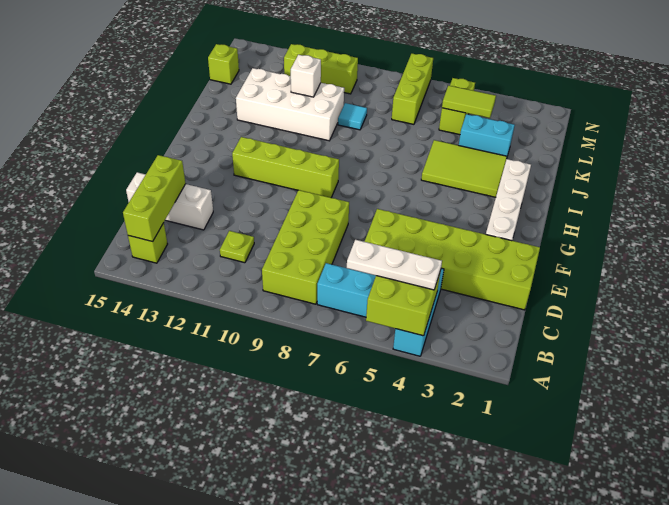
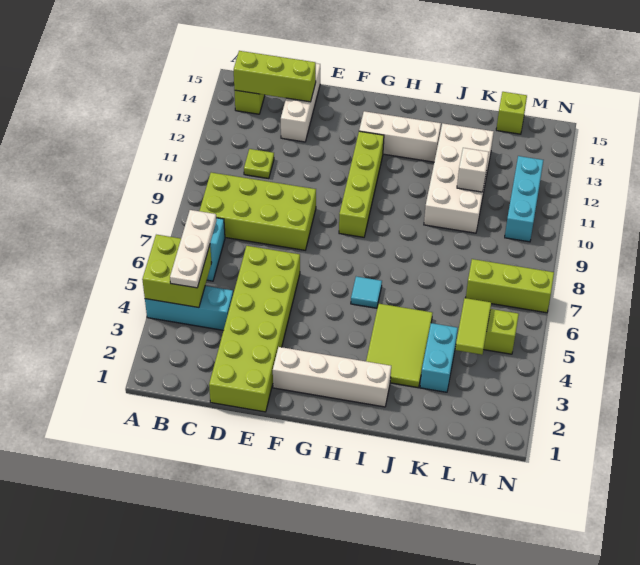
none -> white 1x3 brick [359,111,441,162]
cyan 1x1 tile [338,103,367,130] -> cyan 1x1 tile moved to [351,277,382,308]
lime 1x3 brick [284,44,358,94] -> cyan 1x3 brick [505,156,543,242]

